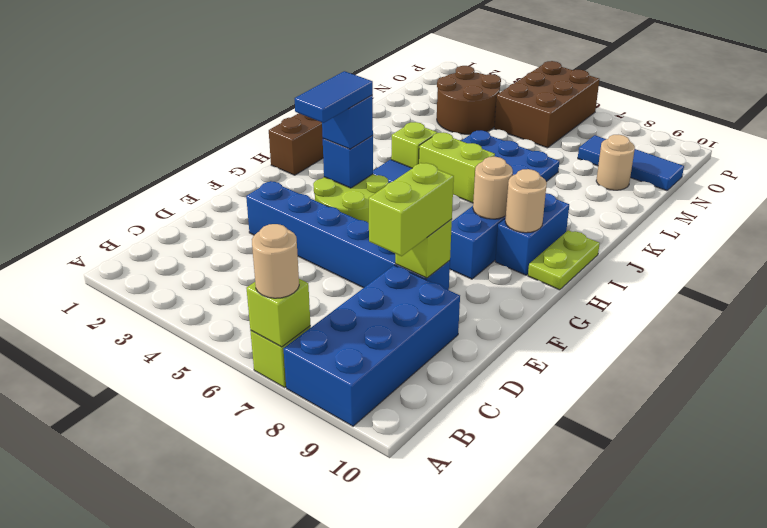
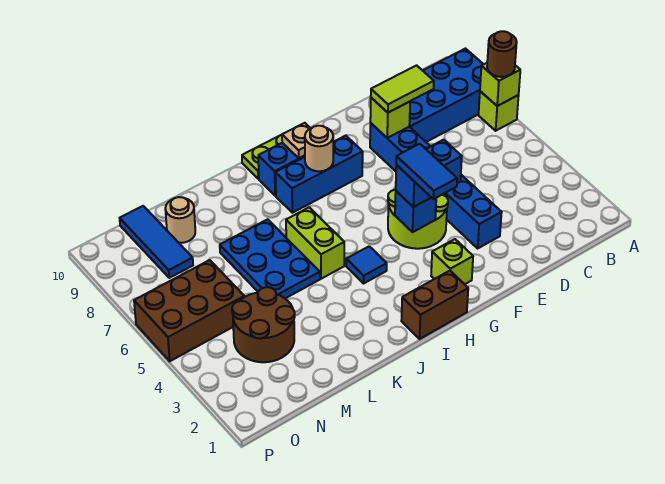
tan 1x1 round brick [252,224,299,298] -> brown 1x1 round brick [487,31,517,77]
lime 1x2 brick [369,163,454,256] -> lime 1x2 tile [371,65,434,113]
blue 1x2 tile [295,71,373,123] -> blue 1x2 tile turned to [396,144,457,199]
blue 1x1 brick [322,95,373,149] -> blue 1x2 brick [396,140,462,207]
tan 1x1 round brick [505,169,547,233] -> tan 1x1 plate [282,123,310,158]
lime 1x1 brick [391,122,437,168] -> lime 1x1 brick moved to [431,239,473,284]

